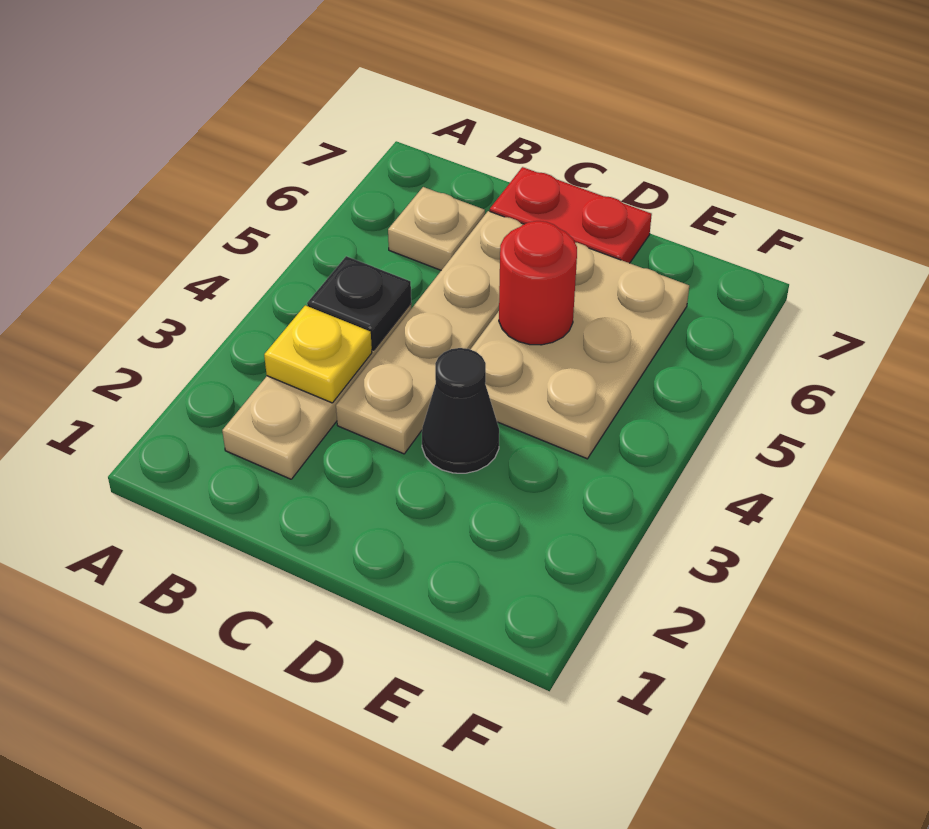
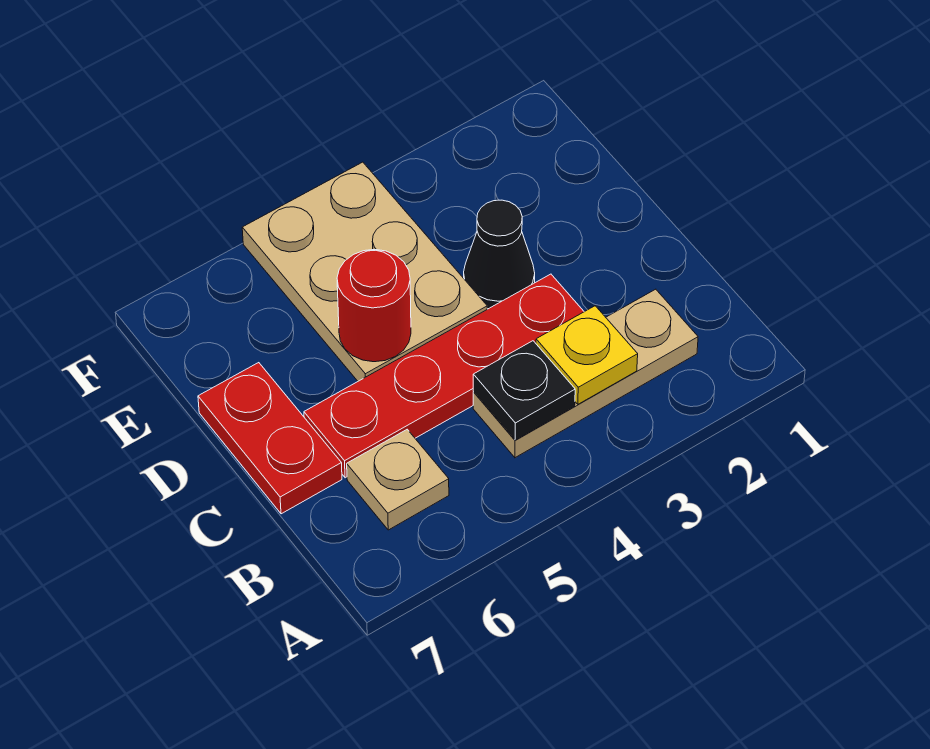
tan 1x4 plate [336,211,524,454] -> red 1x4 plate [304,274,584,478]
tan 2x3 plate [471,243,689,459] -> tan 2x3 plate turned to [242,162,487,381]

